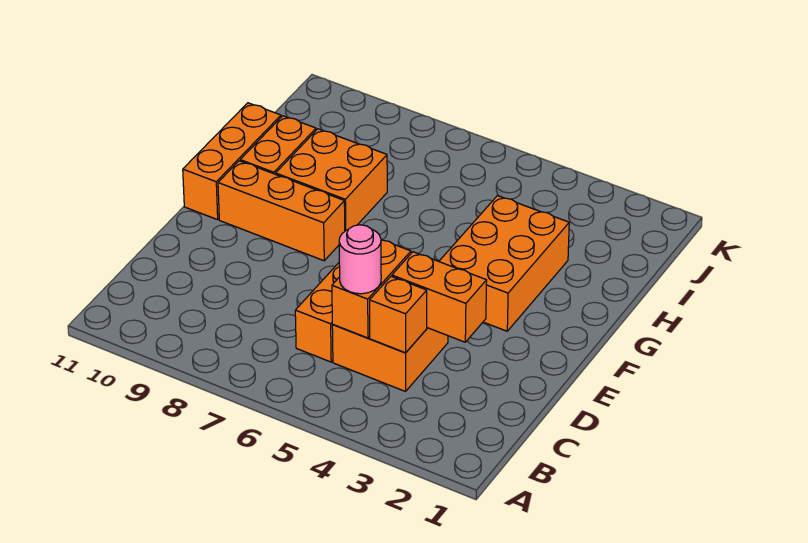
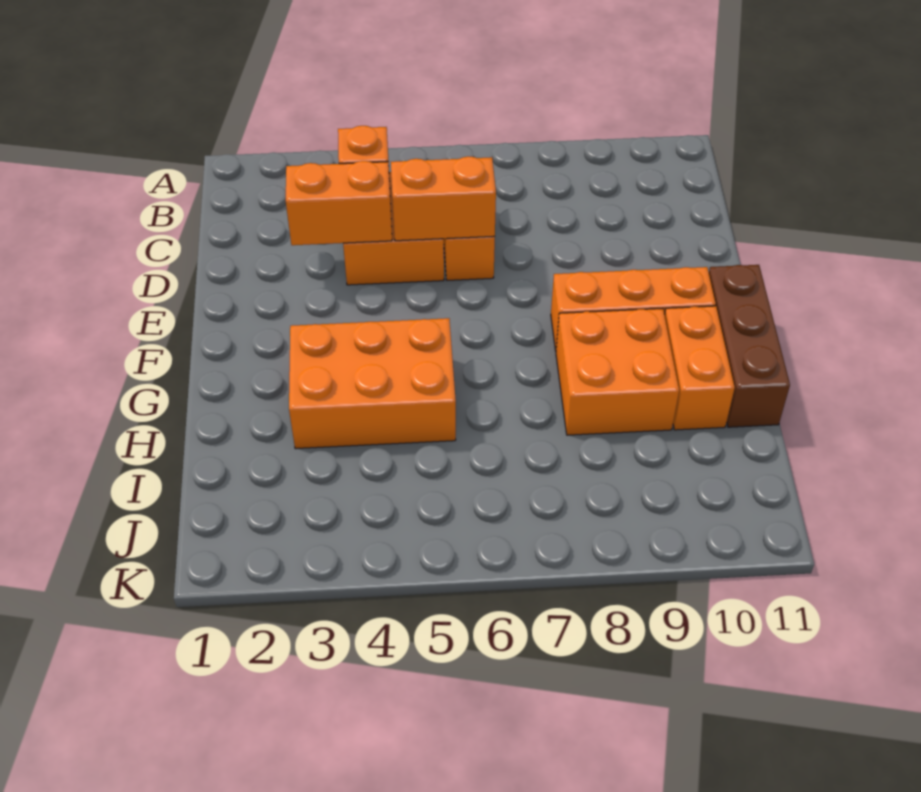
orange 1x2 brick [332,240,411,338] -> orange 1x2 brick turned to [391,156,496,241]
pink 1x1 round brick [339,225,381,294] -> none
orange 2x3 brick [439,196,569,331] -> orange 2x3 brick turned to [289,318,456,449]
orange 1x3 brick [183,103,281,220] -> brown 1x3 brick [709,265,790,427]

